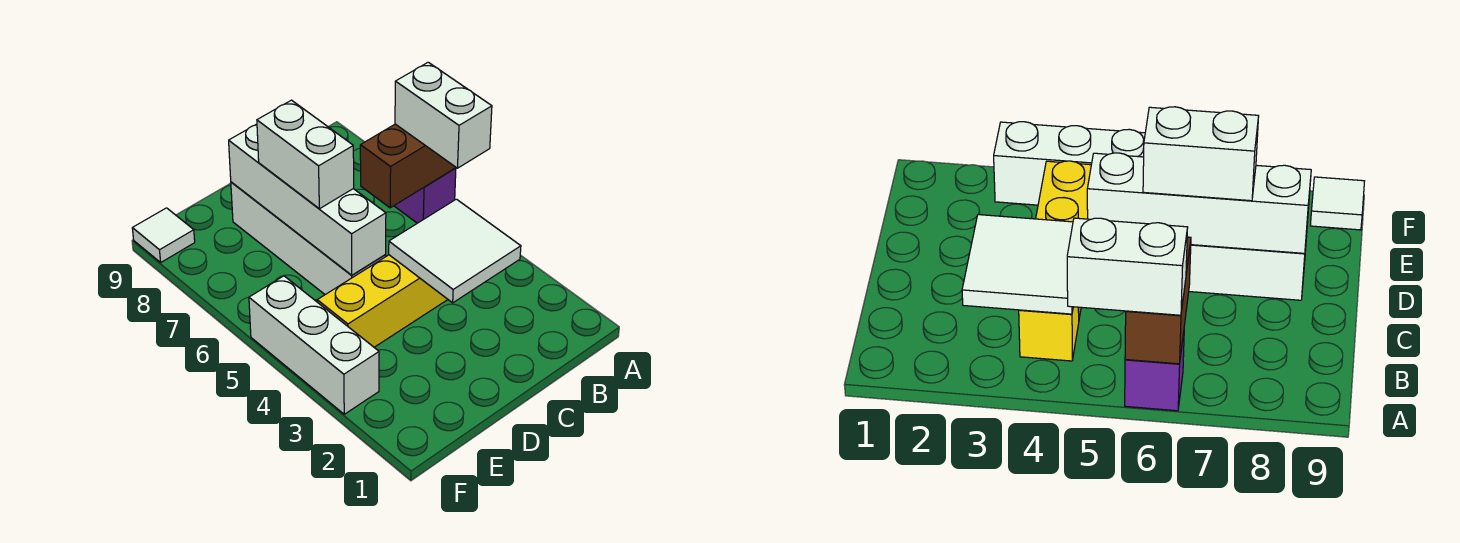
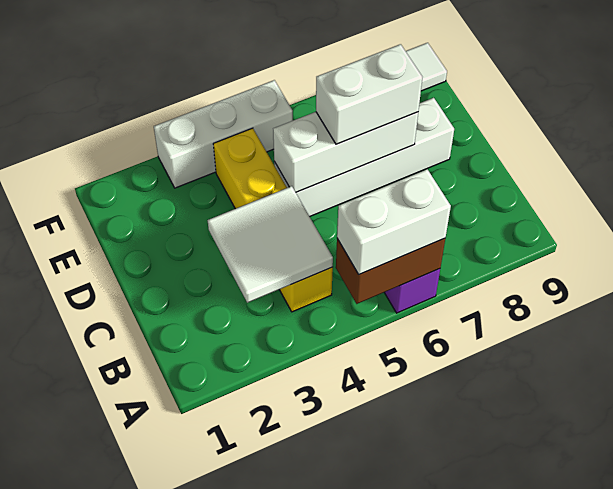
brown 1x2 brick [360,124,456,208] -> brown 1x2 brick turned to [336,238,445,304]
white 1x4 brick [229,124,386,275] -> white 1x3 brick [273,112,418,192]

